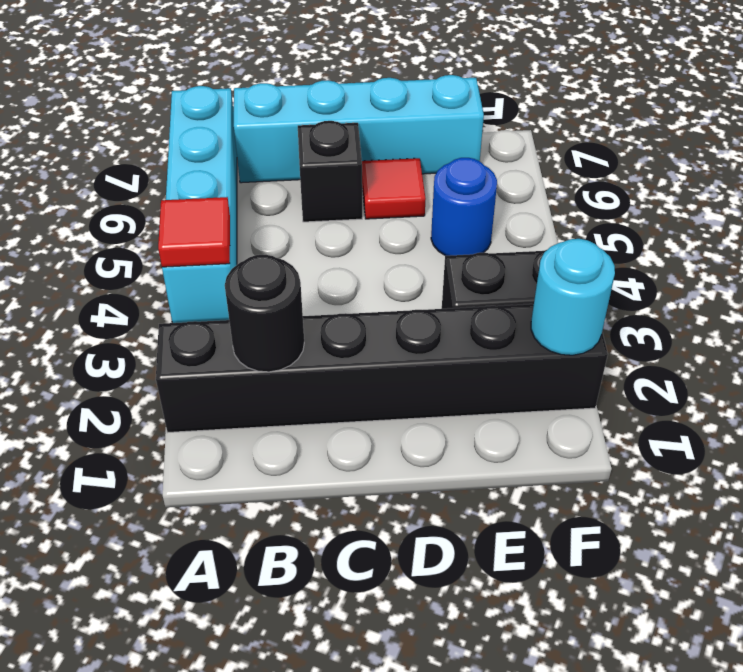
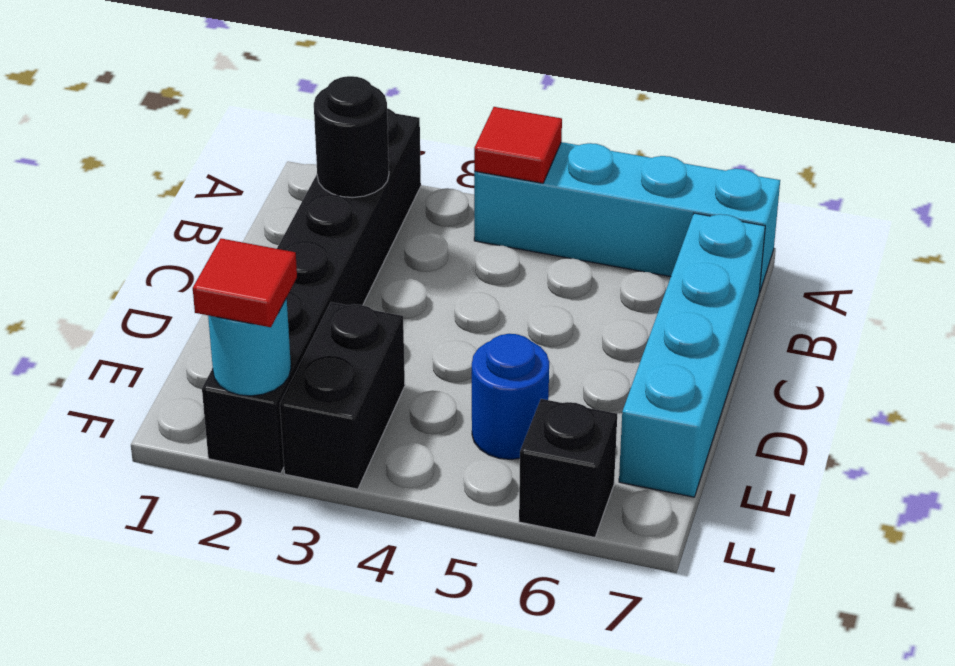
black 1x1 brick [298,121,362,222] -> black 1x1 brick moved to [519,399,617,537]
red 1x1 tile [362,158,426,219] -> red 1x1 tile moved to [193,239,297,327]

